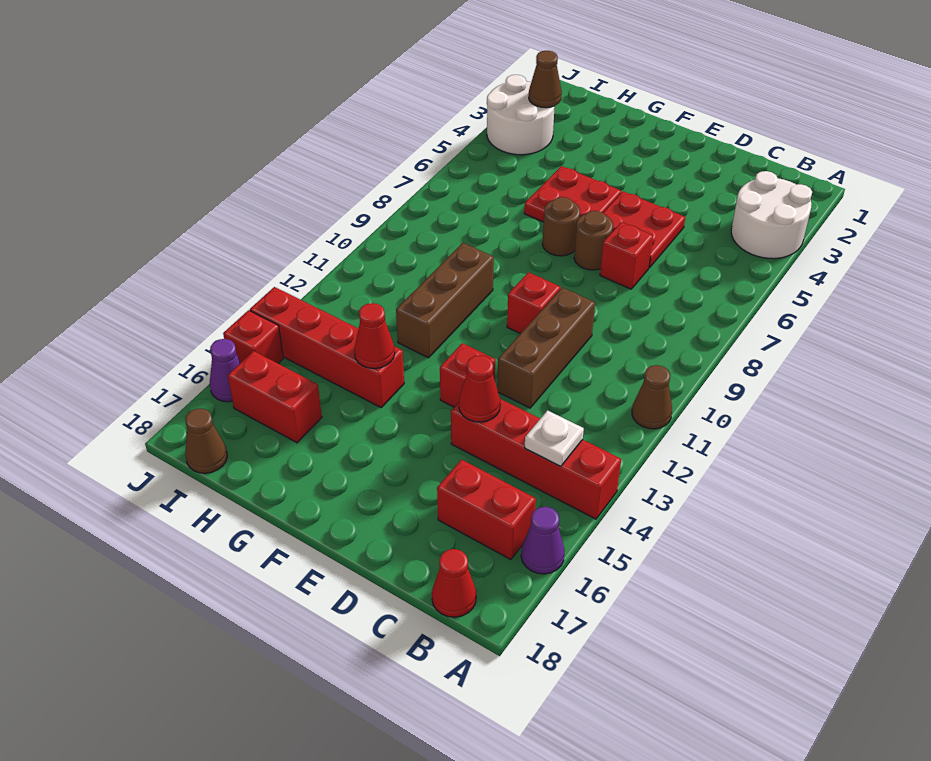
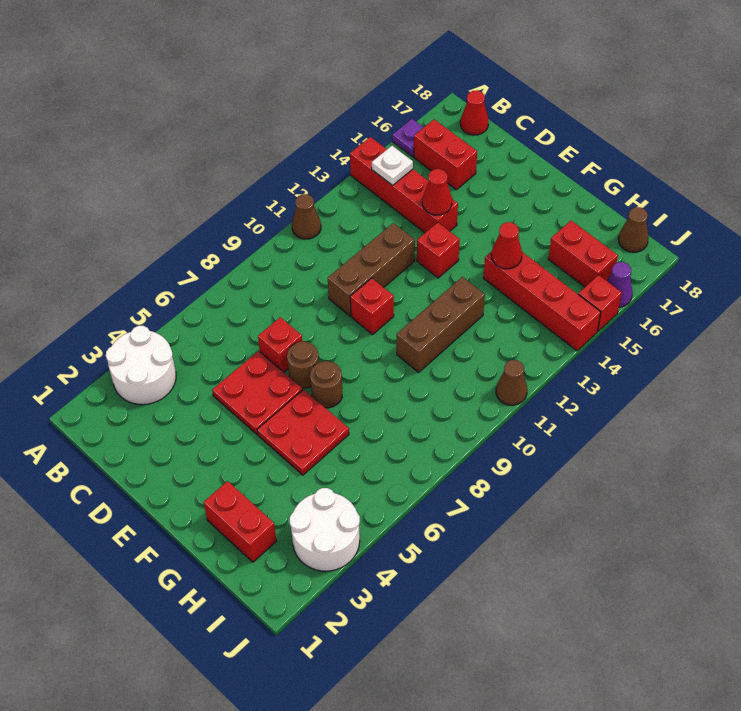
purple 1x1 cone [521,507,565,574] -> purple 1x1 plate [392,119,424,157]
none -> red 1x2 brick [204,481,277,562]
brown 1x1 cone [529,51,562,108] -> brown 1x1 cone moved to [496,360,527,405]

